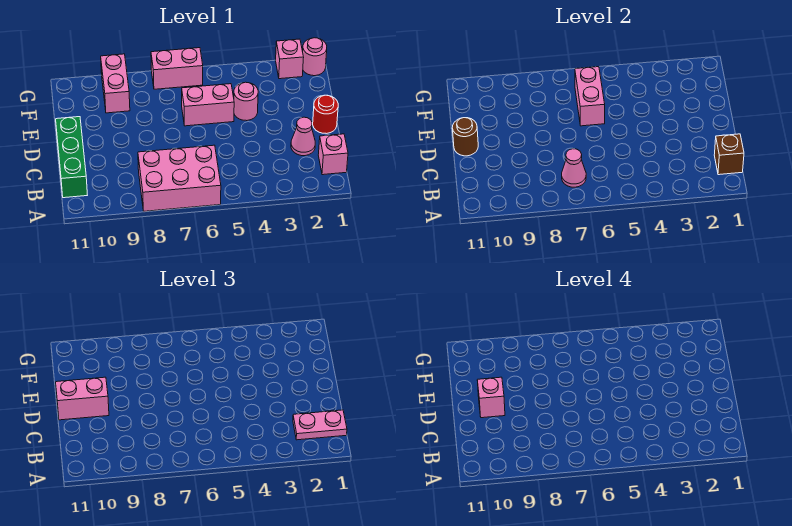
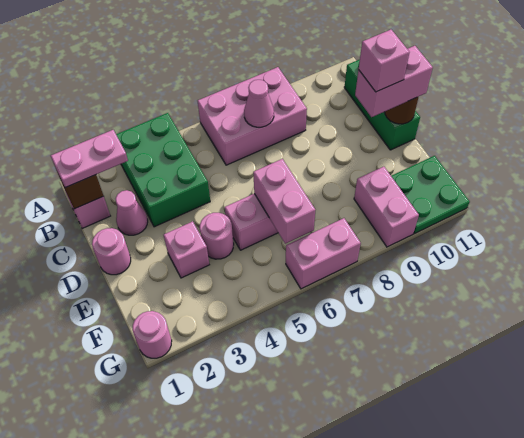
none -> green 2x3 brick [116,113,210,227]
red 1x1 round brick [313,95,338,134] -> pink 1x1 round brick [92,228,131,275]
none -> green 2x2 plate [391,156,470,233]
pink 1x1 brick [276,39,304,79] -> pink 1x1 brick moved to [164,221,209,278]

